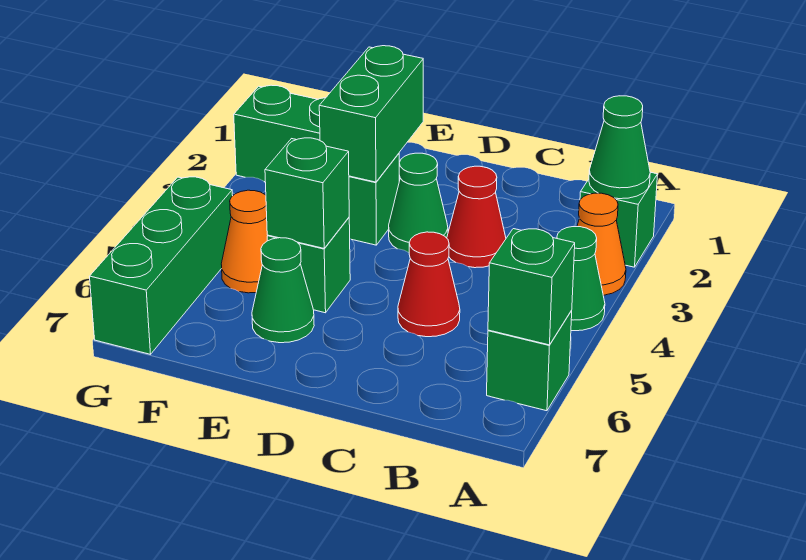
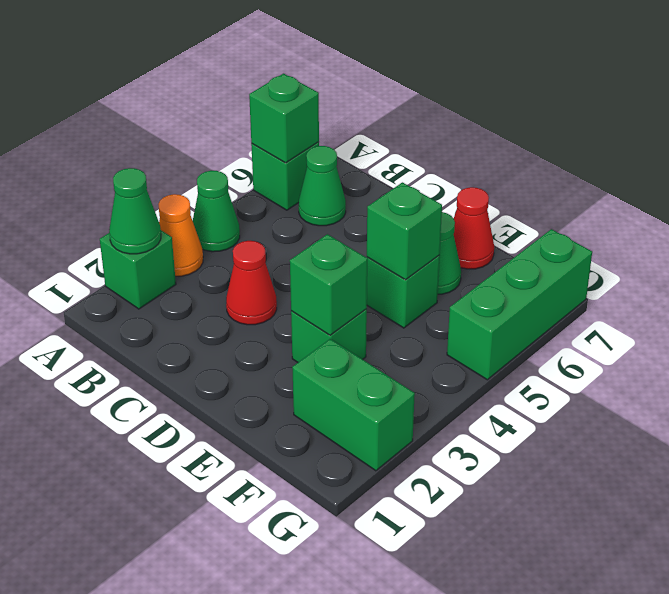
red 1x1 cone [398,232,460,337] -> red 1x1 cone moved to [454,187,494,269]
green 1x1 cone [389,153,448,253] -> green 1x1 cone moved to [299,146,346,226]
green 1x2 brick [319,46,423,182] -> green 1x1 brick [290,234,367,335]
orange 1x1 cone [221,190,268,293] -> none

